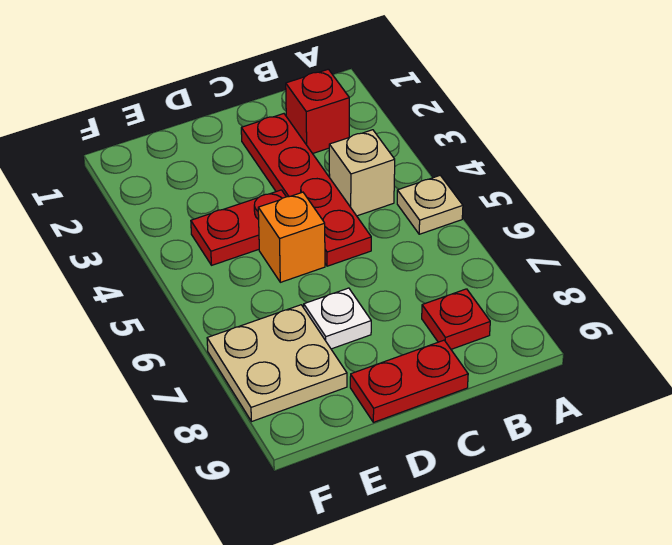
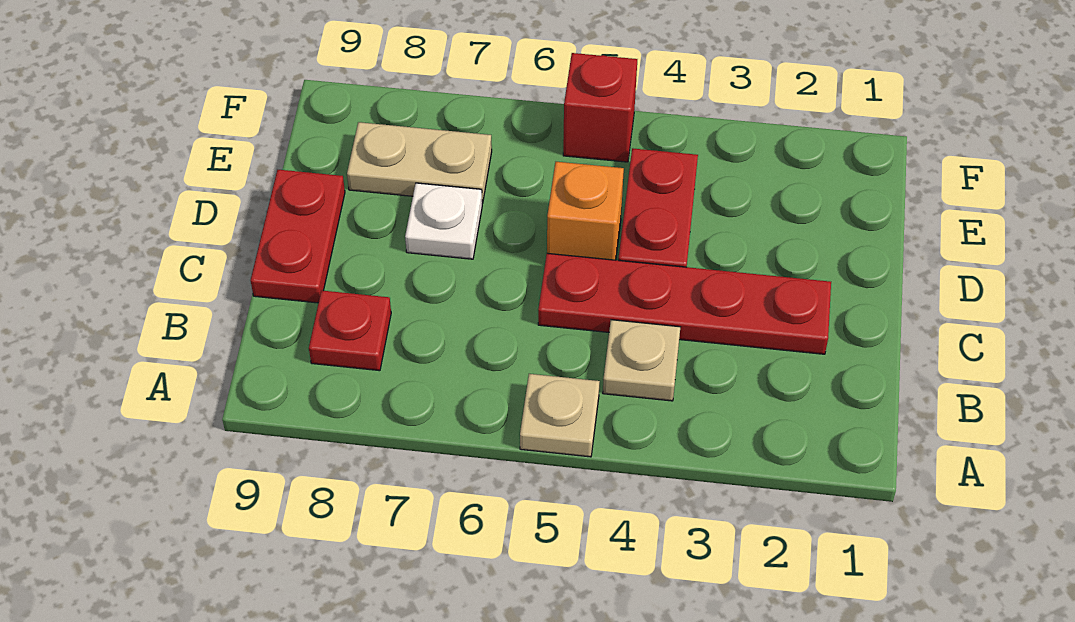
red 1x1 brick [286,69,349,154] -> red 1x1 brick moved to [563,53,637,162]
tan 1x1 brick [329,130,395,216] -> tan 1x1 plate [603,320,680,401]
tan 2x2 plate [207,305,347,422] -> tan 1x2 plate [347,122,492,203]

